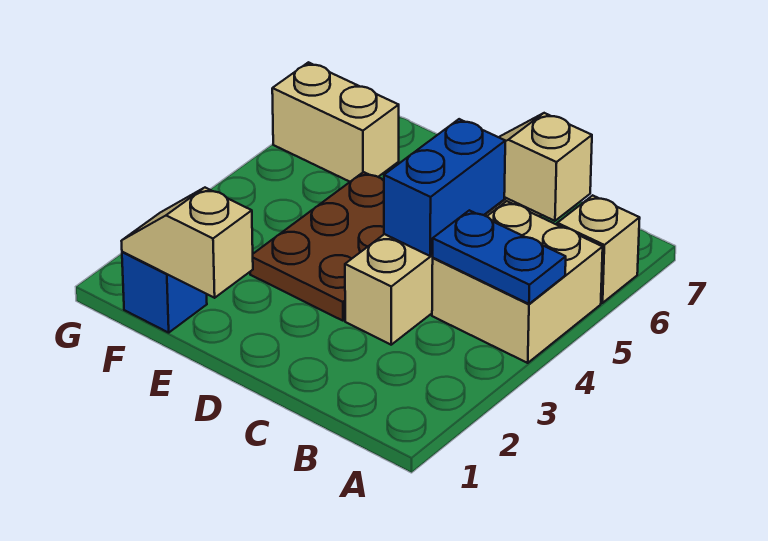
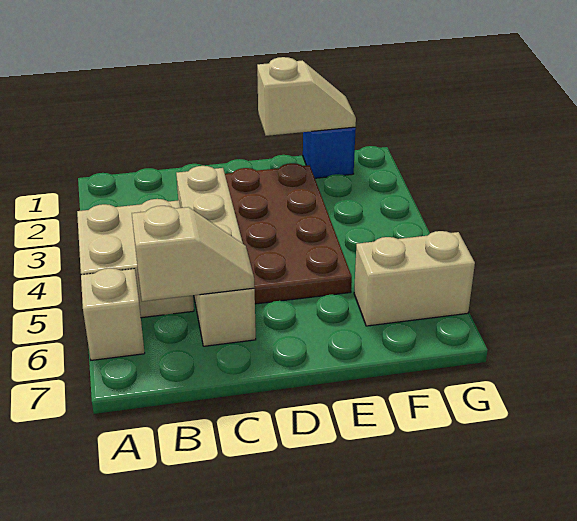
blue 1x2 plate [433,210,566,304] -> none
blue 1x2 brick [384,119,505,256] -> none
brown 2x3 plate [250,172,384,321] -> brown 2x4 plate [225,163,352,304]

